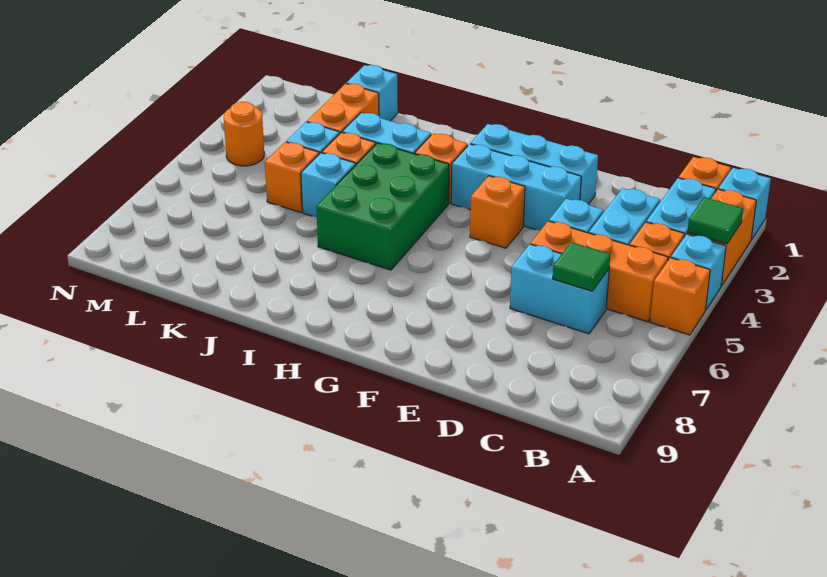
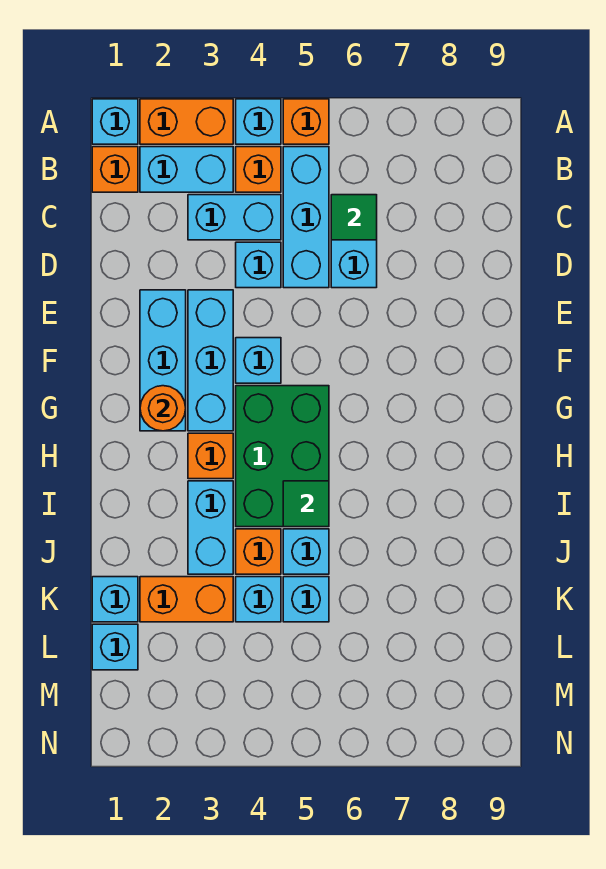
green 1x1 tile [687,197,743,244] -> green 1x1 tile moved to [283,481,329,527]
orange 1x3 brick [530,221,668,322] -> cyan 1x3 brick [283,147,329,288]
orange 1x1 brick [470,176,525,248] -> cyan 1x1 brick [236,338,281,383]
green 2x3 brick [316,143,449,270] -> green 2x3 brick turned to [236,386,329,527]
orange 1x1 brick [265,142,319,213] -> cyan 1x1 brick [283,577,329,622]
none -> cyan 1x1 brick [92,624,138,670]
orange 1x1 round brick [224,102,264,166] -> orange 1x1 round brick moved to [140,386,186,431]

